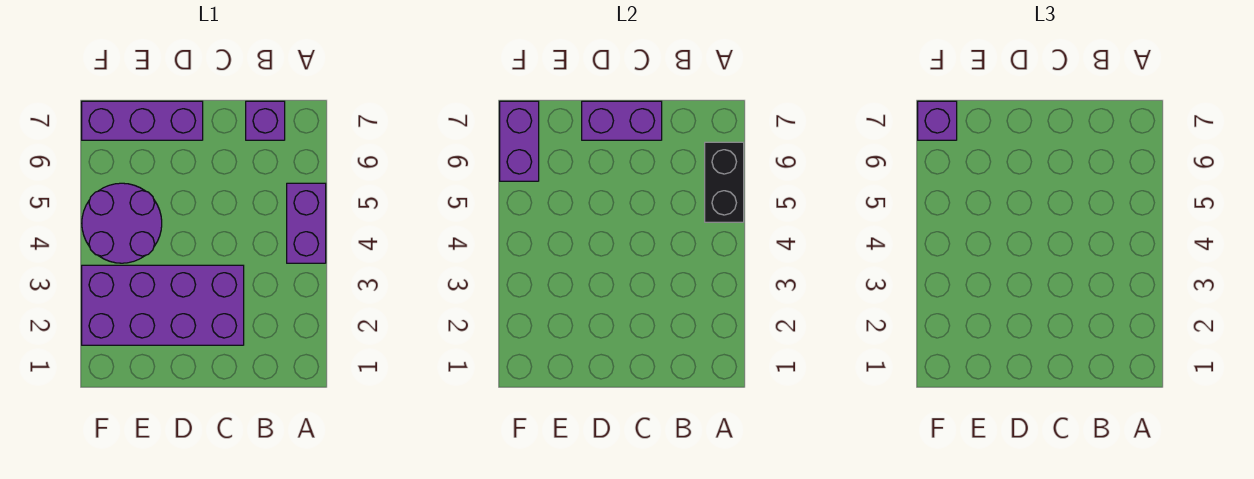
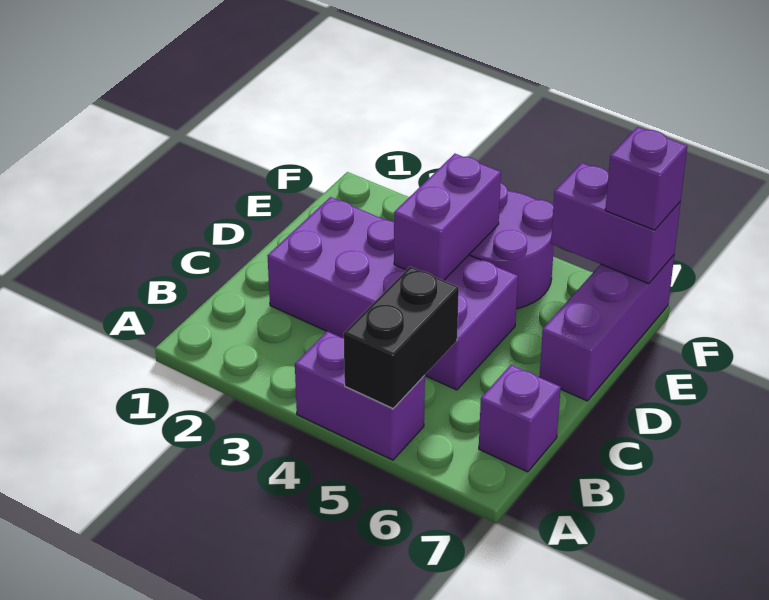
black 1x2 brick [705,142,744,222] -> black 1x2 brick turned to [344,267,459,408]
purple 2x4 brick [82,265,244,345] -> purple 2x4 brick turned to [267,197,518,390]
purple 1x2 brick [582,101,662,140] -> purple 1x2 brick moved to [394,154,501,281]

